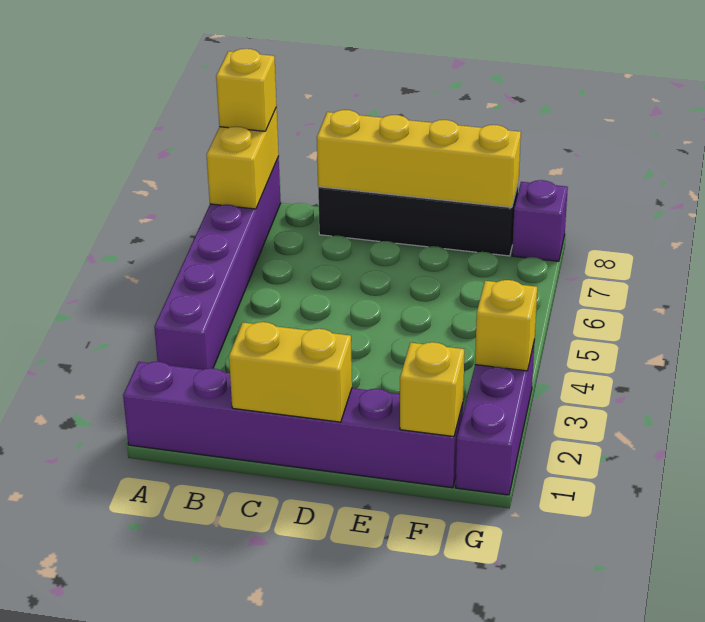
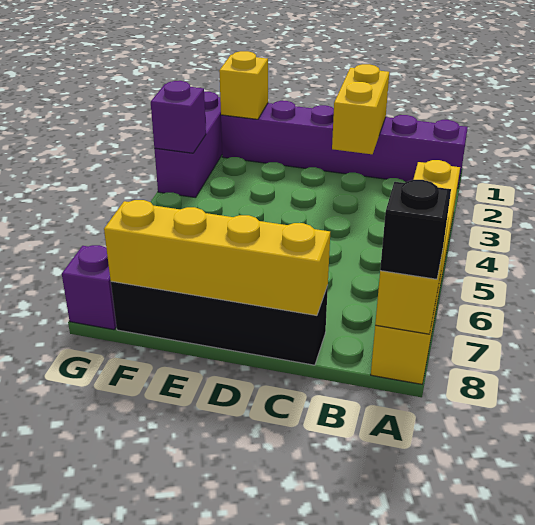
purple 1x6 brick [154,157,281,370] -> yellow 1x6 brick [371,160,460,384]
yellow 1x1 brick [216,49,277,131] -> black 1x1 brick [380,180,451,279]
yellow 1x2 brick [229,322,352,422] -> yellow 1x2 brick turned to [332,64,389,154]
yellow 1x1 brick [475,280,537,371] -> purple 1x1 brick [151,81,206,153]

